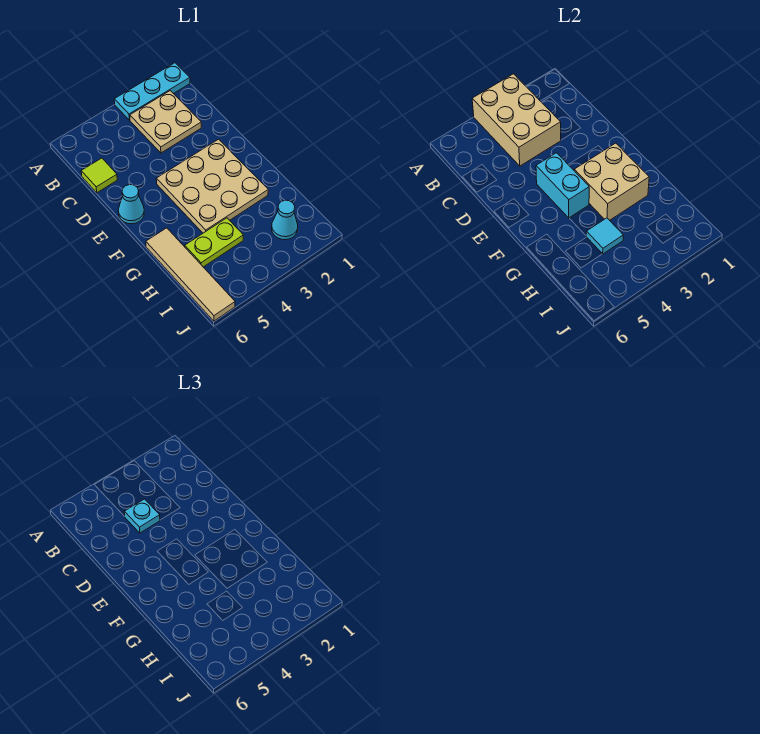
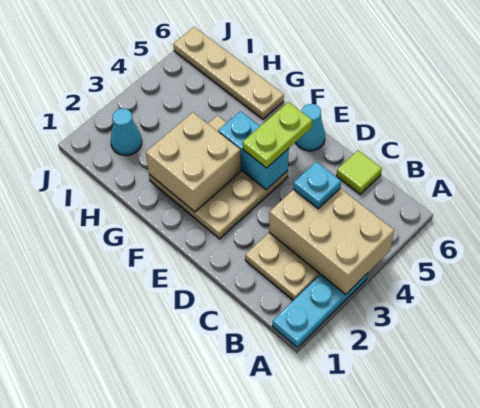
tan 1x4 tile [146,228,235,321] -> tan 1x4 plate [173,27,284,119]
lime 1x2 plate [185,218,243,267] -> lime 1x2 plate moved to [243,102,312,168]
cyan 1x1 tile [586,218,623,254] -> none

